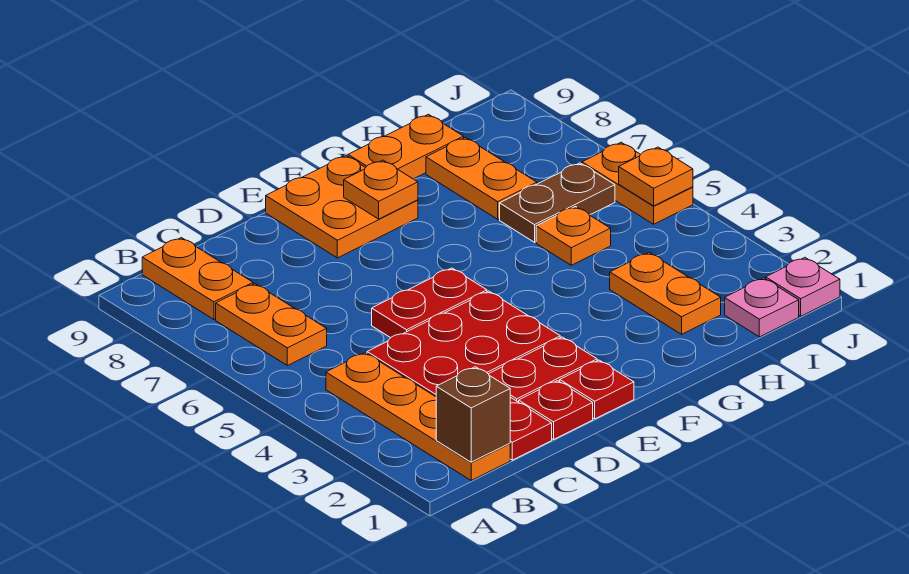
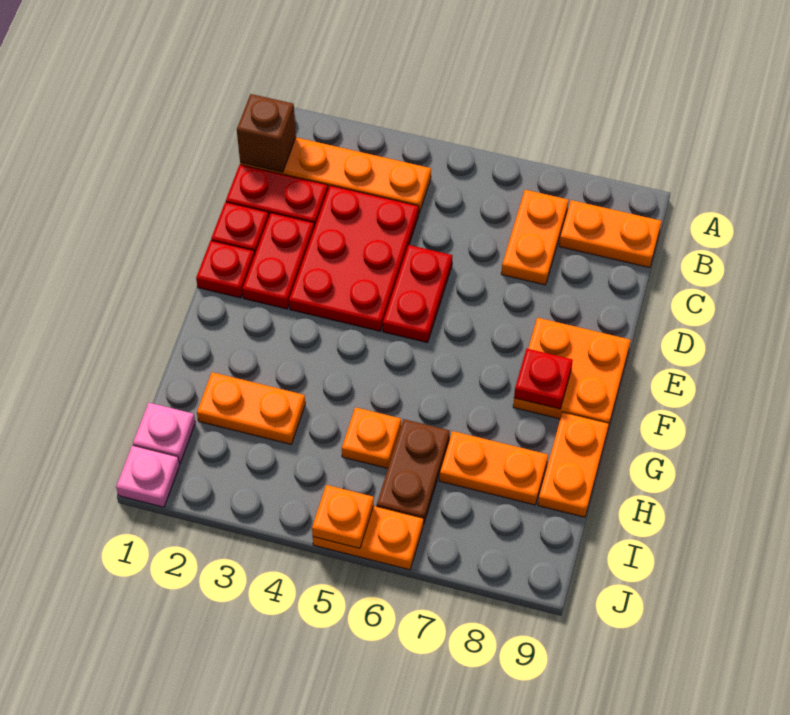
orange 1x2 plate [216,284,327,366] -> orange 1x2 plate turned to [501,190,568,285]
orange 1x1 plate [344,160,418,219] -> red 1x1 plate [514,349,573,409]

